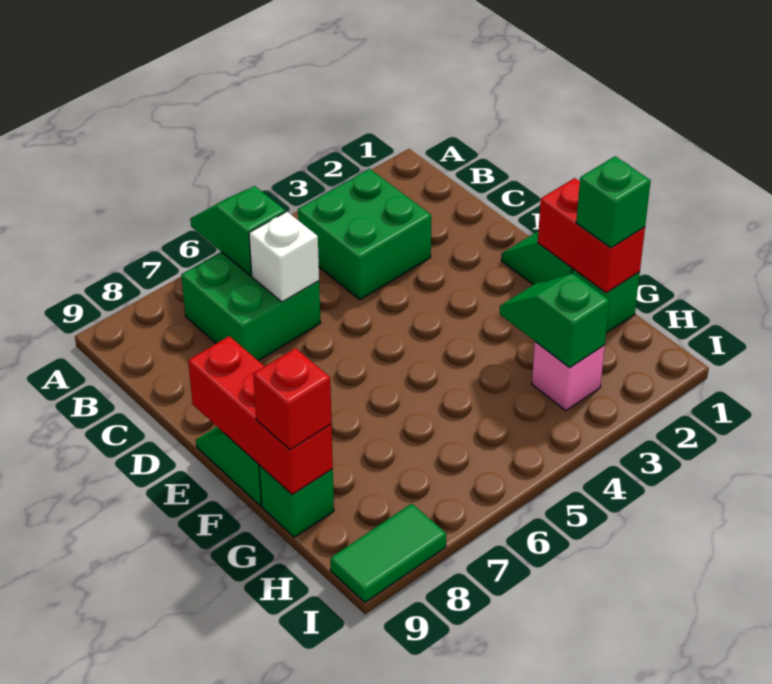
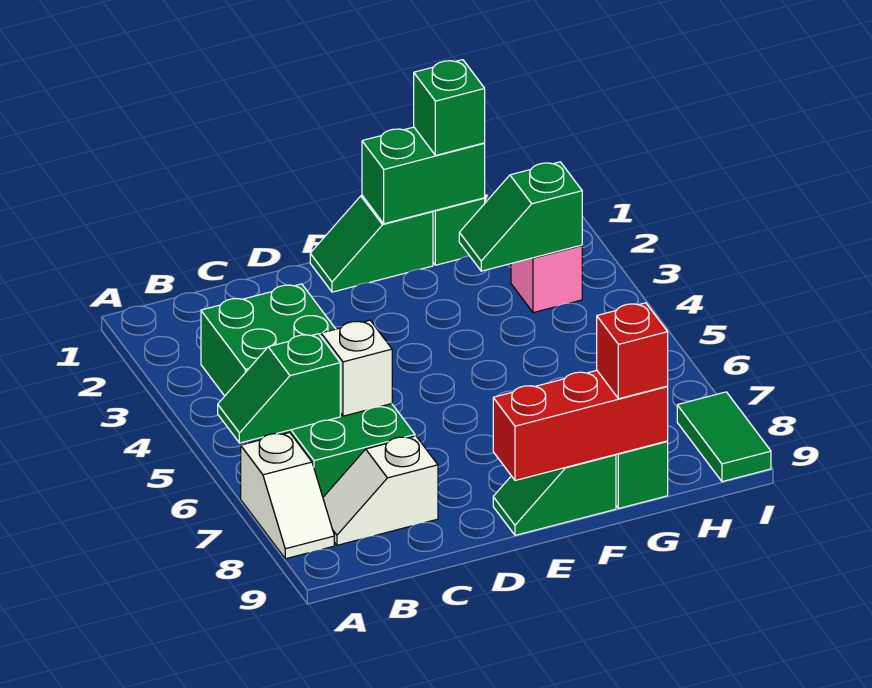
none -> white 1x2 slope [241,432,334,559]
none -> white 1x2 slope [323,436,438,545]
red 1x2 brick [538,178,645,293] -> green 1x2 brick [362,127,485,224]

